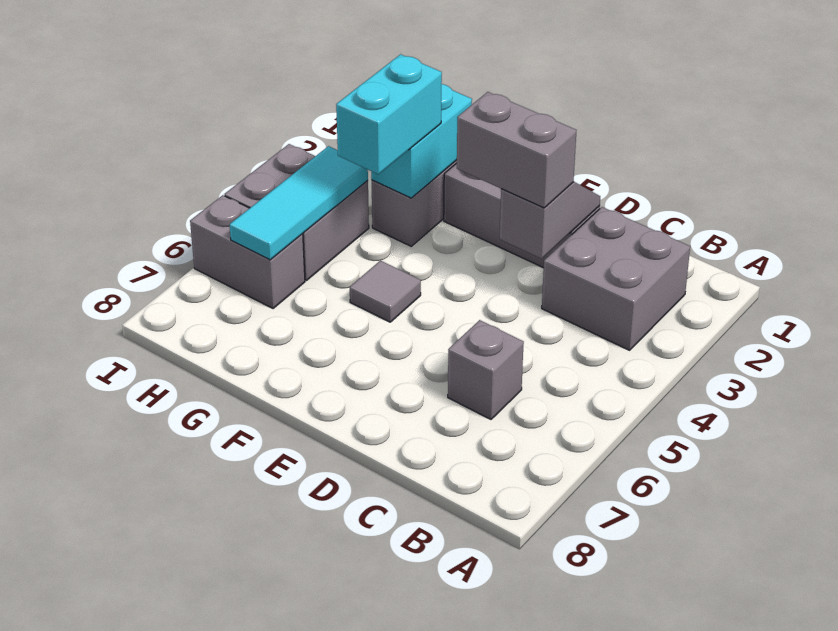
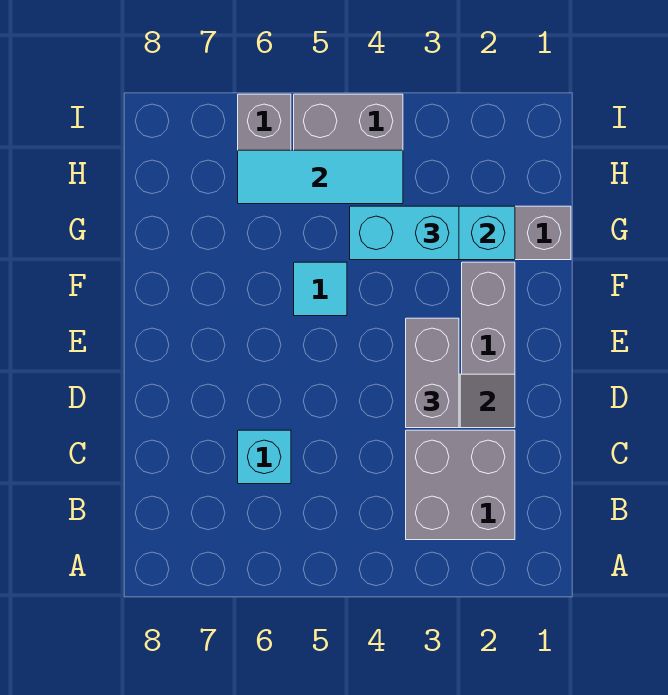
grey 1x1 brick [448,320,524,419] -> cyan 1x1 brick [238,430,291,484]
grey 1x1 tile [350,260,421,322] -> cyan 1x1 tile [294,262,347,316]

